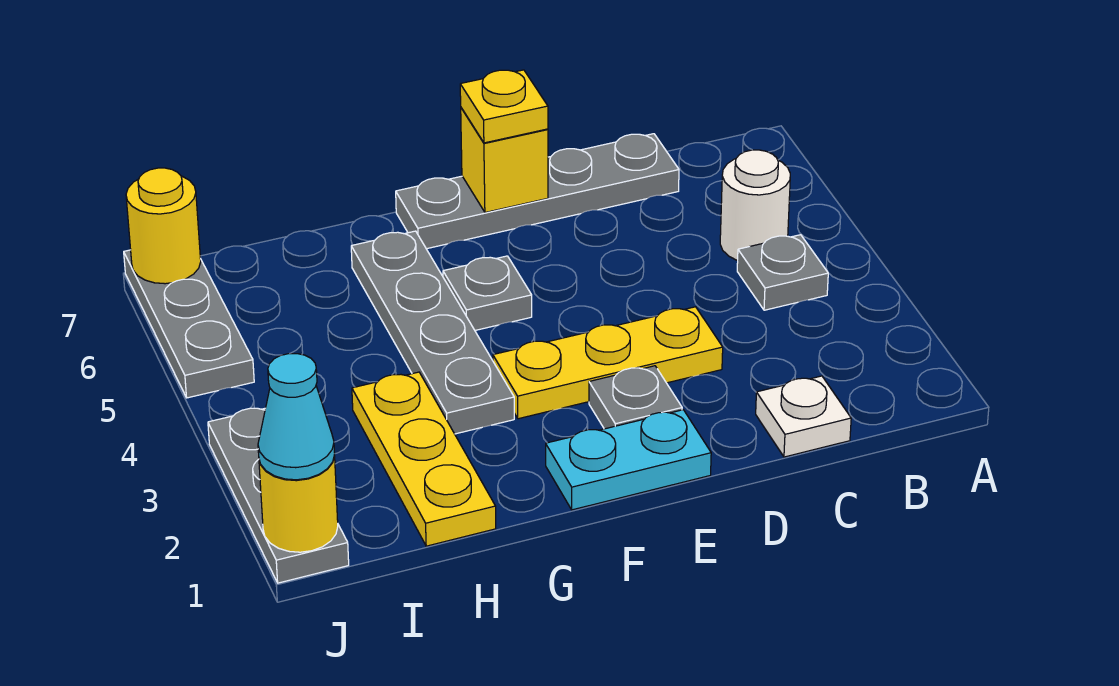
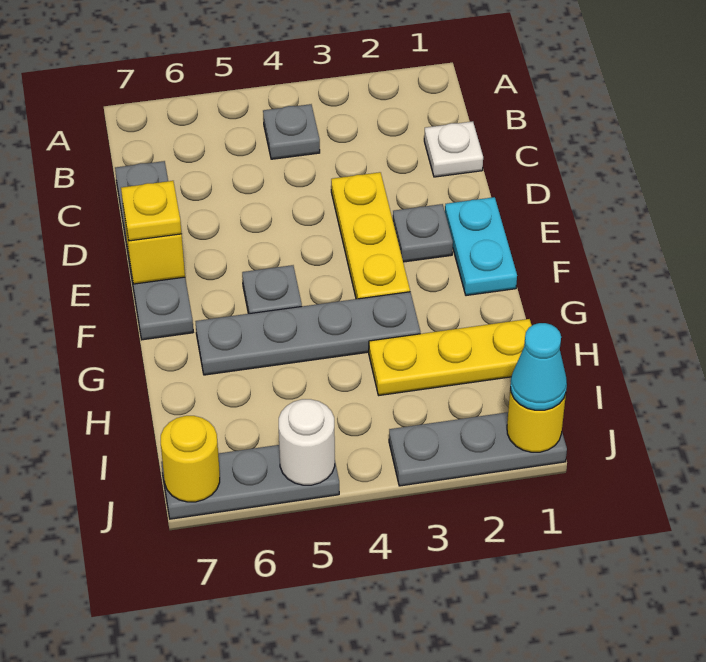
white 1x1 round brick [720,150,790,261] -> white 1x1 round brick moved to [279,399,335,485]

